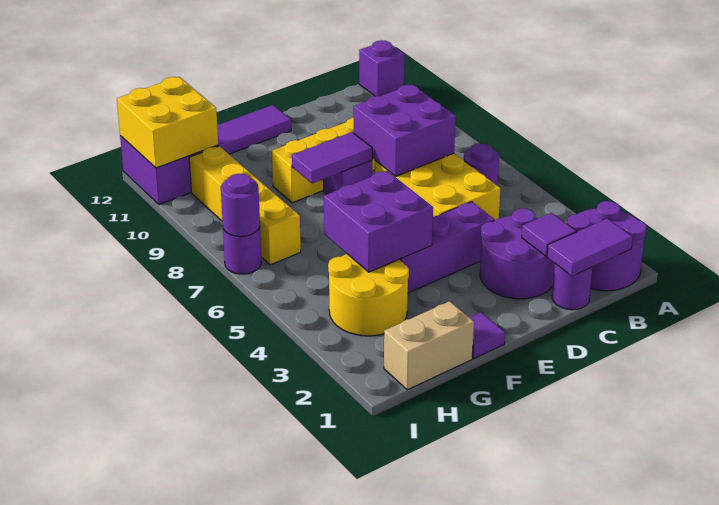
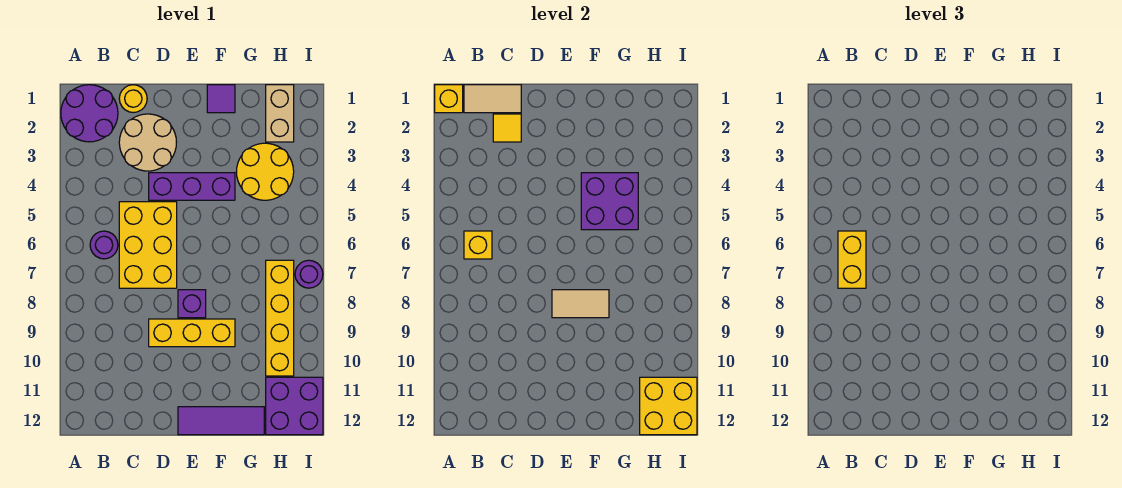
none -> yellow 1x1 brick [435,85,463,113]
purple 1x1 brick [359,40,405,96] -> none
purple 1x2 tile [547,218,633,276] -> tan 1x2 tile [464,85,521,113]
none -> yellow 1x1 brick [464,231,492,259]
none -> yellow 1x2 brick [838,231,866,288]
purple 1x1 round brick [552,264,593,310] -> yellow 1x1 round brick [119,85,147,113]
purple 2x2 round brick [480,208,555,299] -> tan 2x2 round brick [119,114,176,171]
purple 1x1 tile [522,213,576,256] -> yellow 1x1 tile [493,114,521,142]
purple 2x2 brick [353,84,456,176] -> none
purple 1x2 tile [292,132,372,183] -> tan 1x2 tile [552,290,609,318]
tan 1x2 brick [384,301,474,390] -> tan 1x2 brick turned to [266,85,294,142]
purple 1x1 round brick [221,174,260,237] -> none

